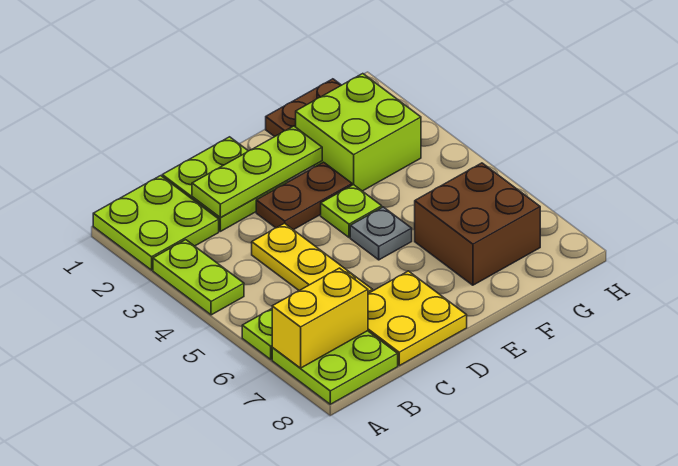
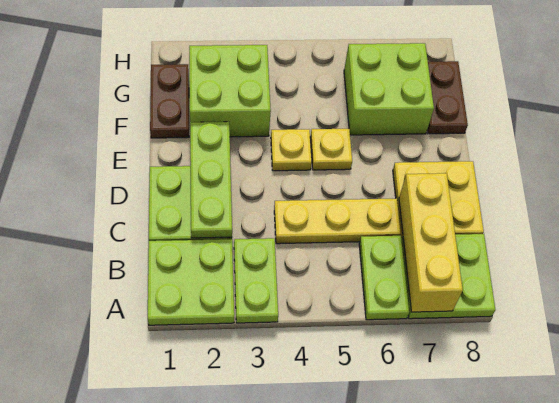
lime 1x2 plate [153,240,244,315] -> lime 1x2 plate turned to [234,238,278,323]
yellow 1x2 brick [272,268,368,368] -> yellow 1x3 brick [399,173,463,312]
brown 1x2 plate [256,162,352,230] -> brown 1x2 plate moved to [427,61,468,134]
lime 1x1 plate [321,185,382,237] -> yellow 1x1 plate [271,129,312,171]
grey 1x1 plate [350,207,412,260] -> yellow 1x1 plate [310,129,352,170]
brown 2x2 brick [415,163,540,285] -> lime 2x2 brick [344,43,434,135]

